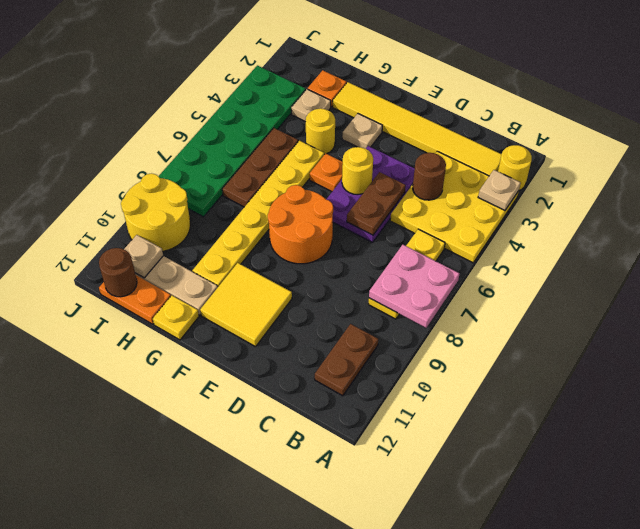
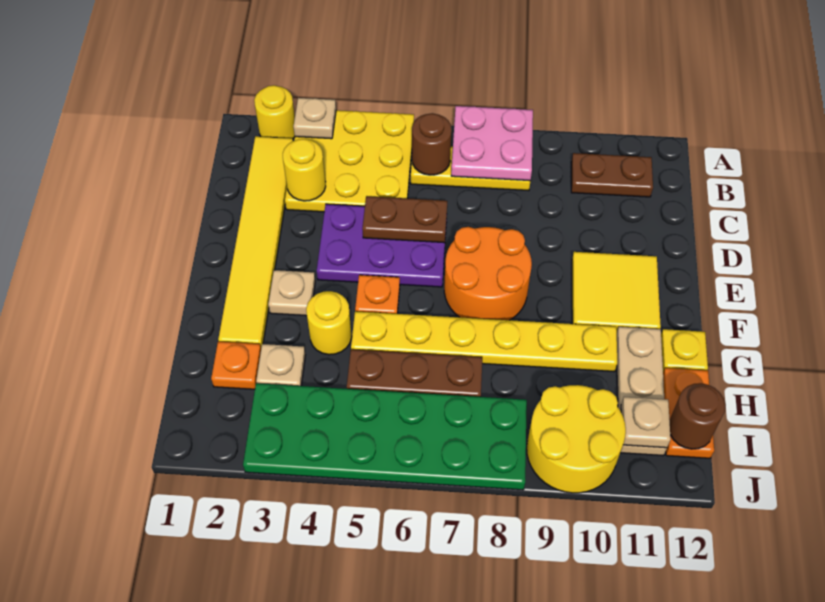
brown 1x1 round brick [413,153,446,200] -> brown 1x1 round brick moved to [412,113,452,175]
yellow 1x1 round brick [342,147,373,194] -> yellow 1x1 round brick moved to [283,139,326,201]

